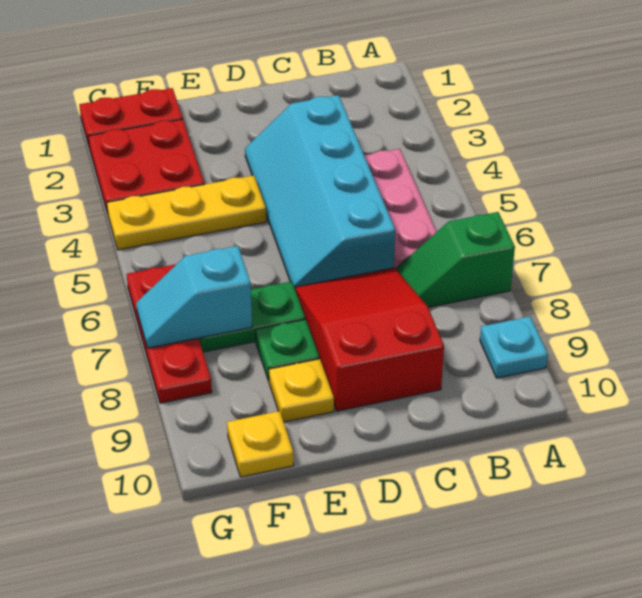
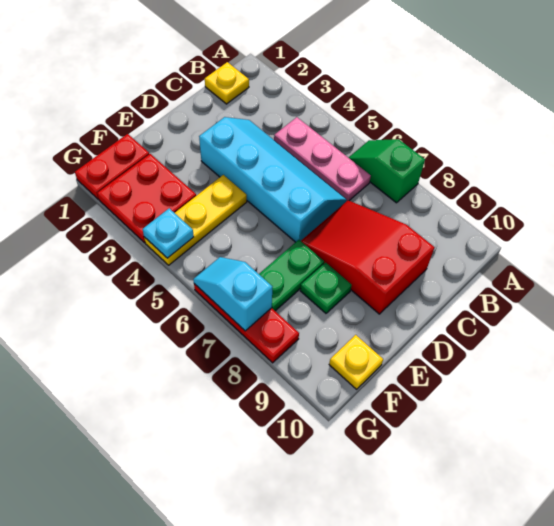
green 1x2 slope [397,212,515,307] -> green 1x2 slope turned to [348,139,425,203]
cyan 1x1 plate [480,317,548,378] -> cyan 1x1 plate moved to [143,208,194,258]
cyan 2x4 slope [245,95,395,288] -> cyan 2x4 slope turned to [199,117,347,242]
yellow 1x1 plate [269,359,334,422] -> yellow 1x1 plate moved to [205,62,249,104]
cyan 1x2 slope [136,246,252,348] -> cyan 1x2 slope turned to [193,257,272,331]

